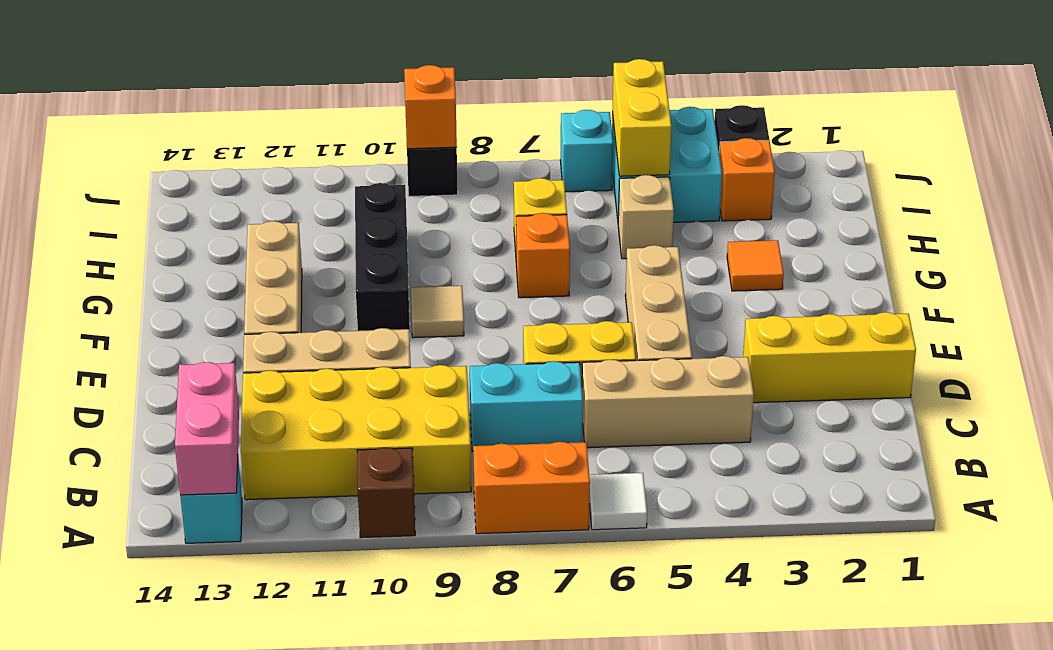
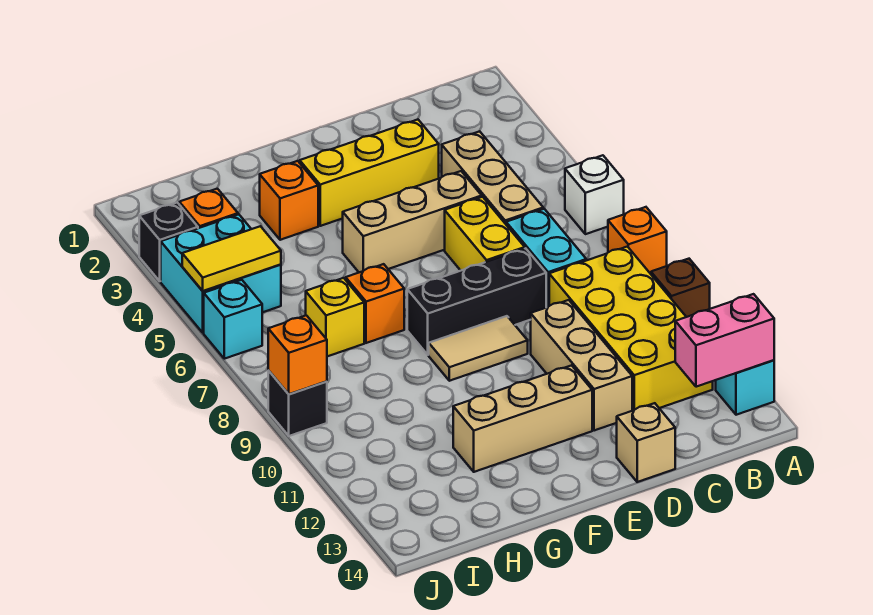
white 1x1 tile [589,473,647,530] -> white 1x1 brick [565,155,624,234]
orange 1x2 brick [473,442,590,534] -> orange 1x1 brick [608,207,667,274]
yellow 1x3 brick [743,312,916,403] -> yellow 1x3 brick turned to [300,119,439,226]
tan 1x1 tile [411,286,464,338] -> tan 1x2 tile [429,316,528,381]
black 1x3 brick [355,183,410,335] -> black 1x3 brick moved to [407,248,546,355]
orange 1x1 tile [727,240,784,291] -> orange 1x1 brick [260,161,318,240]
tan 1x1 brick [618,175,674,259] -> tan 1x1 brick moved to [617,403,675,482]
yellow 1x2 brick [612,59,672,176] -> yellow 1x2 tile [182,226,281,291]

